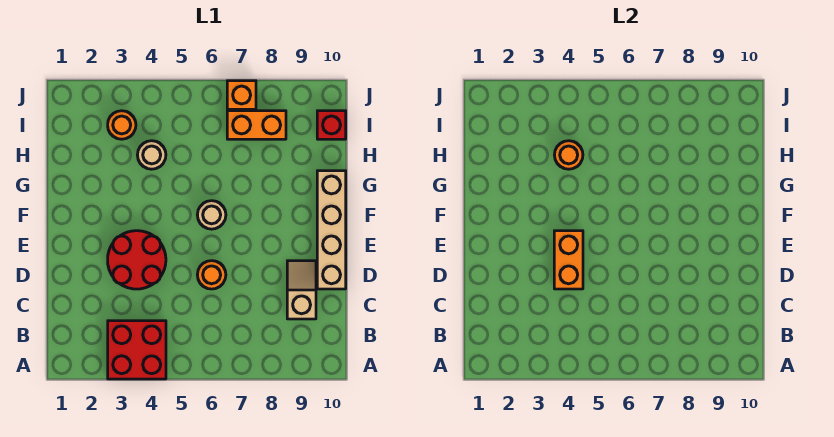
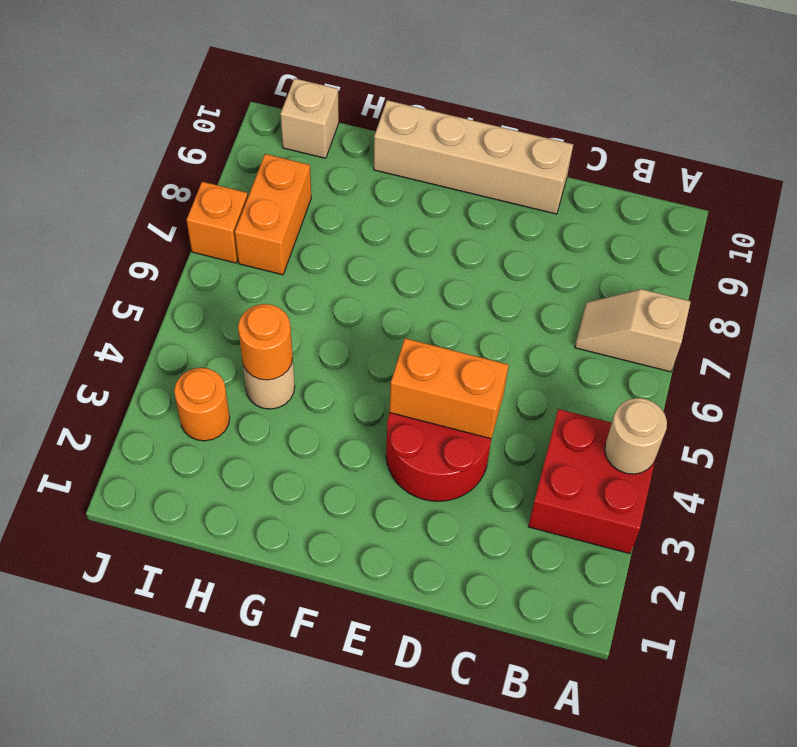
tan 1x2 slope [287,261,316,319] -> tan 1x2 slope moved to [575,289,691,372]
orange 1x1 round brick [197,261,226,289] -> none
tan 1x1 round brick [197,201,226,229] -> tan 1x1 round brick moved to [605,398,667,474]
red 1x1 brick [317,111,346,139] -> tan 1x1 brick [280,78,339,158]

